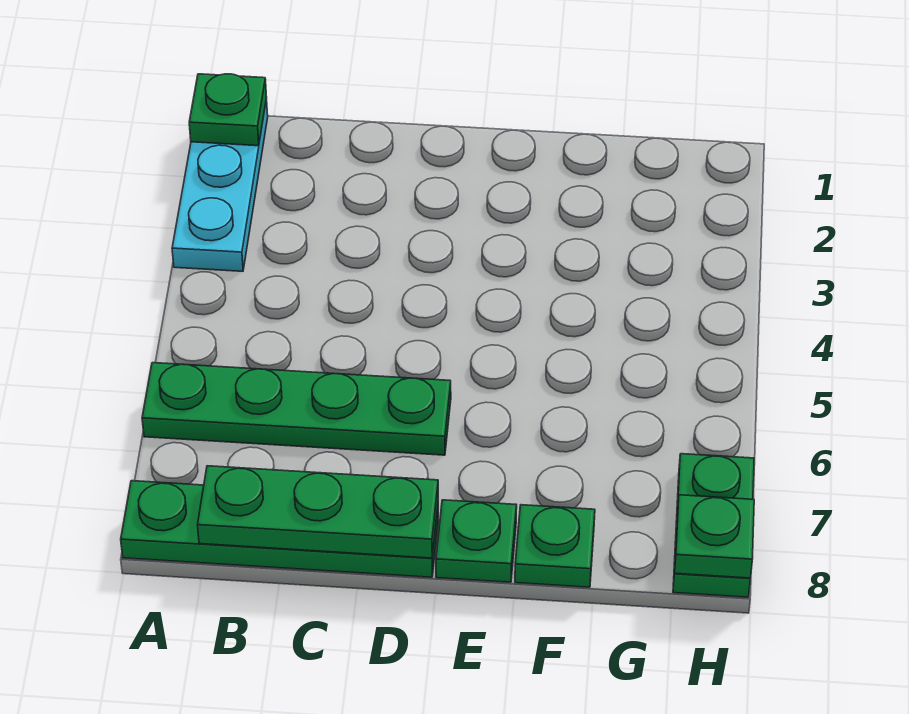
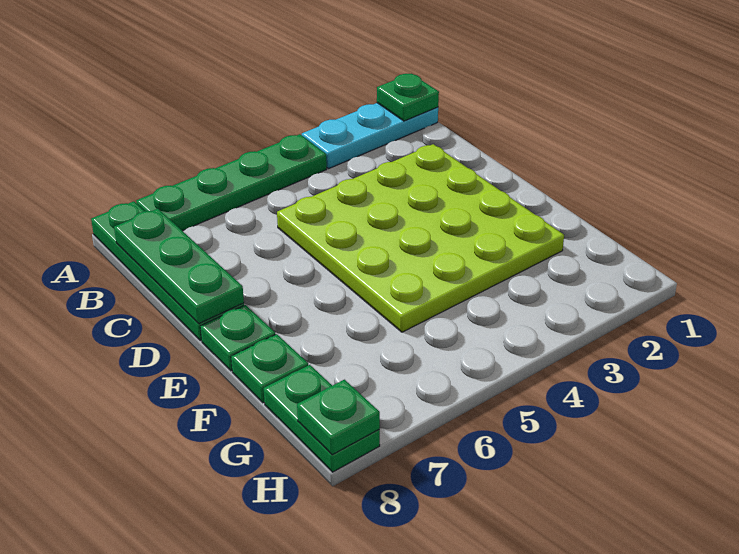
green 1x4 plate [142,363,451,455] -> green 1x4 plate turned to [136,134,327,231]
none -> lime 4x4 plate [277,144,564,332]
green 1x2 plate [673,454,754,597] -> green 1x2 plate turned to [264,365,380,472]

